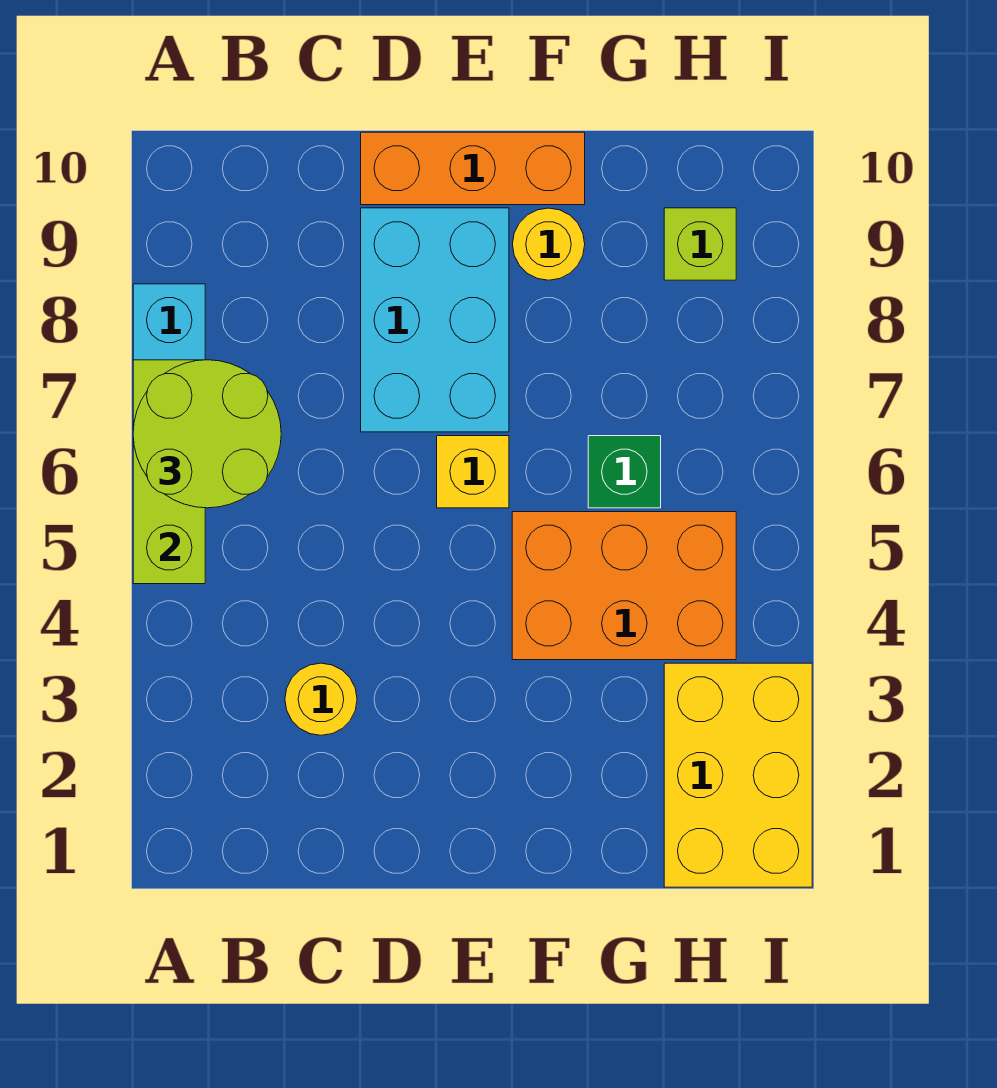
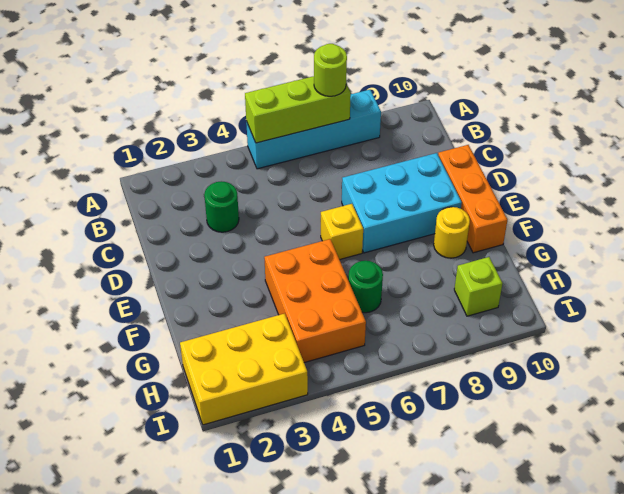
lime 2x2 round brick [133,360,281,508] -> lime 1x1 round brick [314,44,347,96]
yellow 1x1 round brick [285,663,357,735] -> green 1x1 round brick [204,182,239,232]
green 1x1 brick [588,436,661,508] -> green 1x1 round brick [348,261,383,313]

